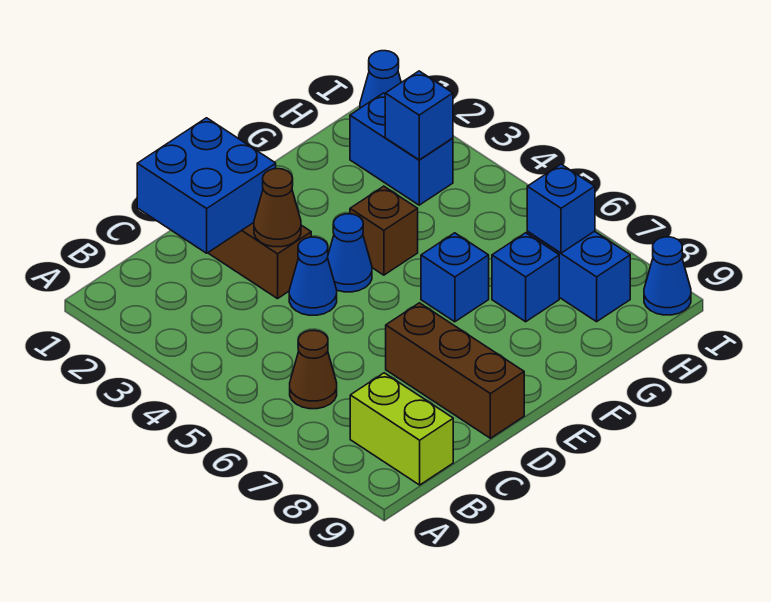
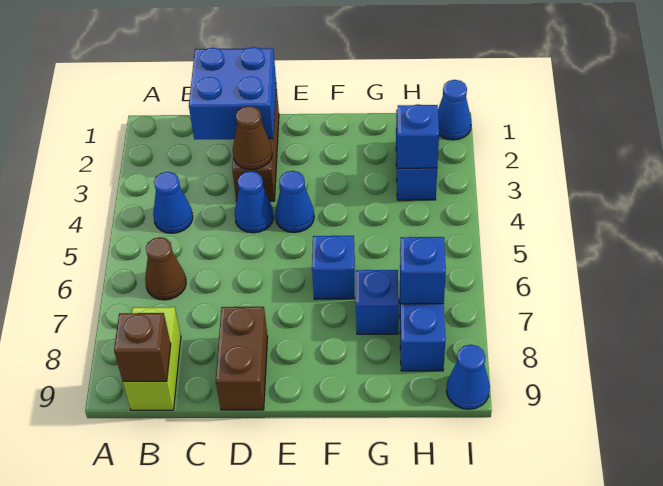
none -> blue 1x1 cone [153,172,193,233]
brown 1x3 brick [386,303,524,438] -> brown 1x2 brick [216,307,268,410]
brown 1x1 brick [350,186,418,275] -> brown 1x1 brick moved to [114,313,171,381]

